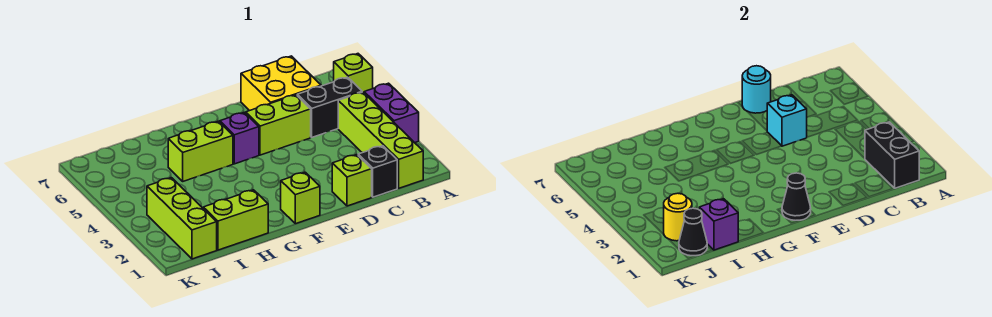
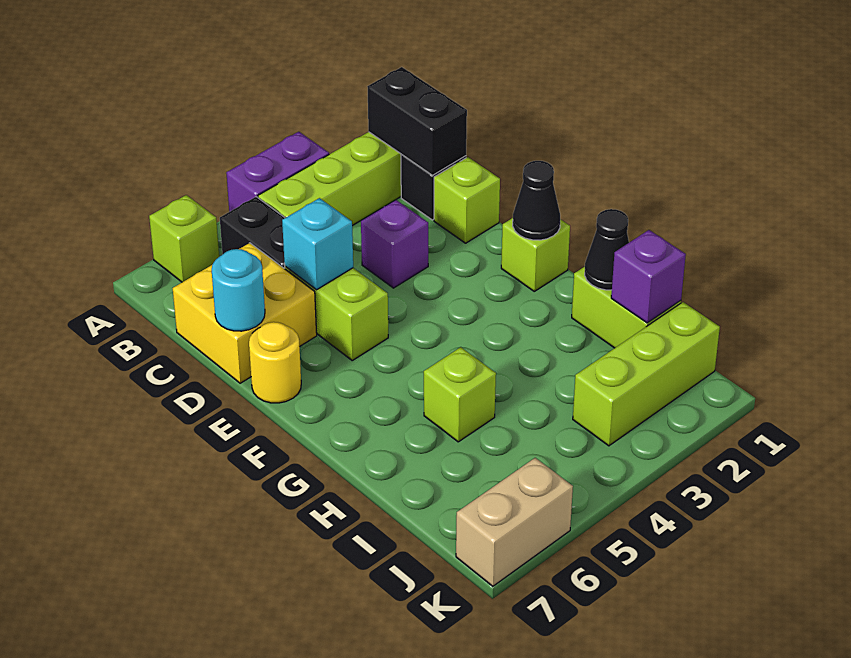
black 1x2 brick [865,122,919,188] -> black 1x2 brick turned to [367,67,467,176]
purple 1x1 brick [220,112,259,164] -> purple 1x1 brick moved to [361,200,428,288]
lime 1x2 brick [168,121,233,181] -> lime 1x1 brick [424,347,496,442]
black 1x1 cone [679,208,707,256] -> black 1x1 cone moved to [585,209,629,290]
yellow 1x1 round brick [664,193,692,241] -> yellow 1x1 round brick moved to [249,322,301,403]
none -> tan 1x2 brick [456,458,573,586]

